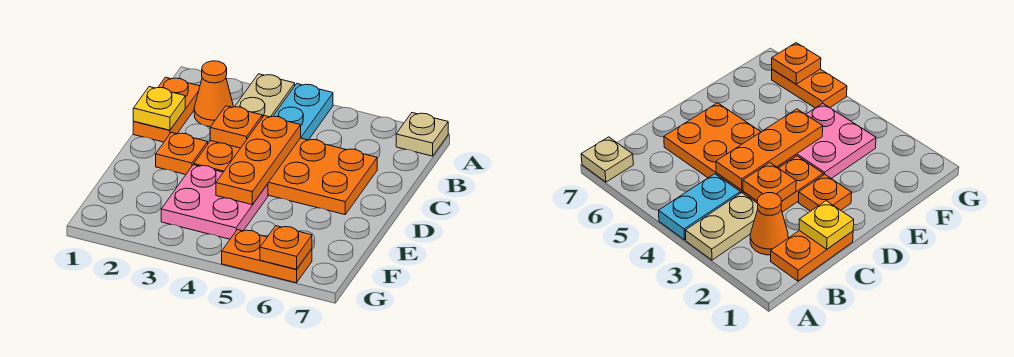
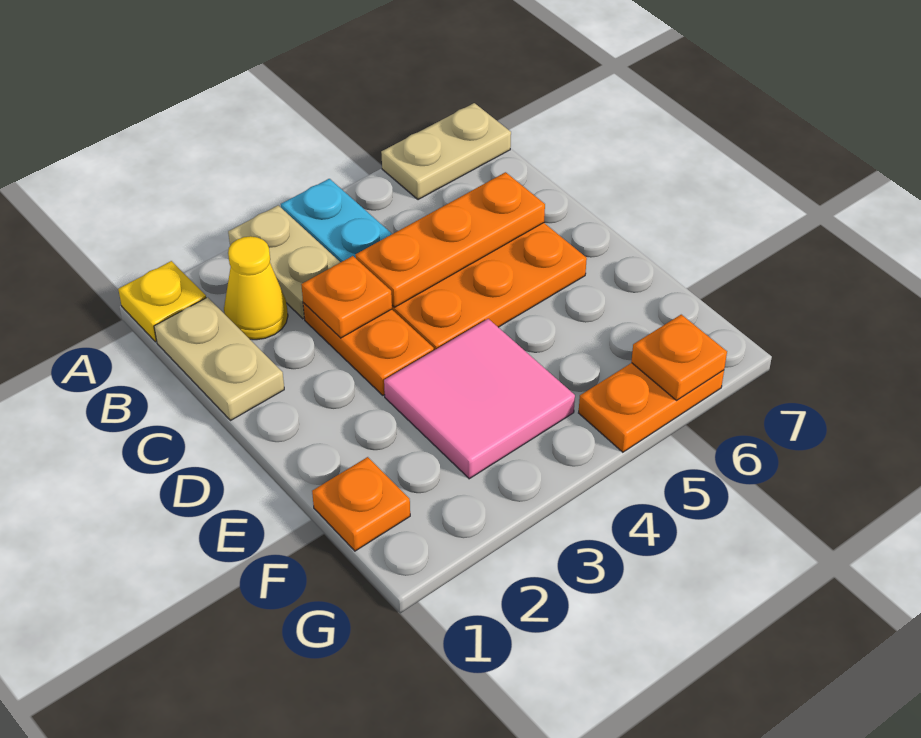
tan 1x1 plate [396,113,448,156] -> tan 1x2 plate [381,103,511,200]
orange 1x2 plate [133,77,200,142] -> tan 1x2 plate [154,297,284,421]
orange 1x1 cone [194,61,234,127] -> yellow 1x1 cone [224,236,288,340]
yellow 1x1 plate [133,87,185,130] -> yellow 1x1 plate moved to [118,261,206,342]
orange 1x3 plate [216,116,301,205] -> orange 1x3 plate turned to [355,172,545,307]
orange 1x1 plate [156,132,208,175] -> orange 1x1 plate moved to [312,457,410,551]
pink 2x2 plate [161,165,268,239] -> pink 2x2 tile [384,319,575,479]

